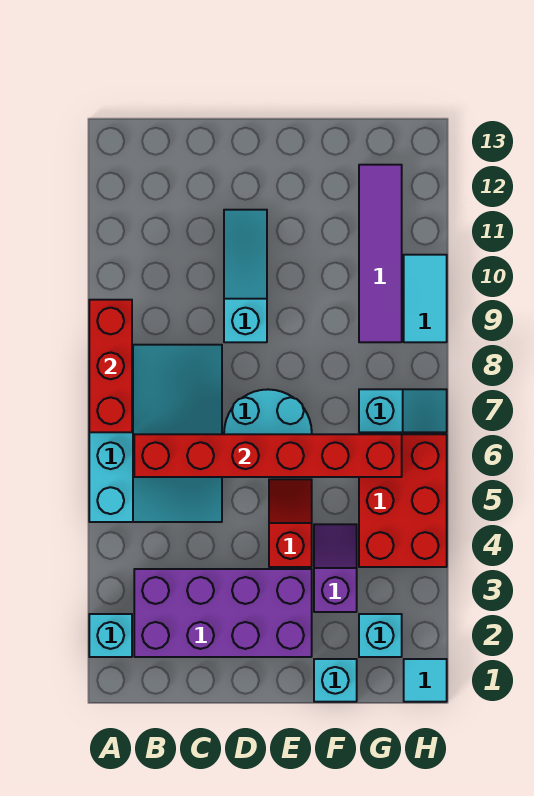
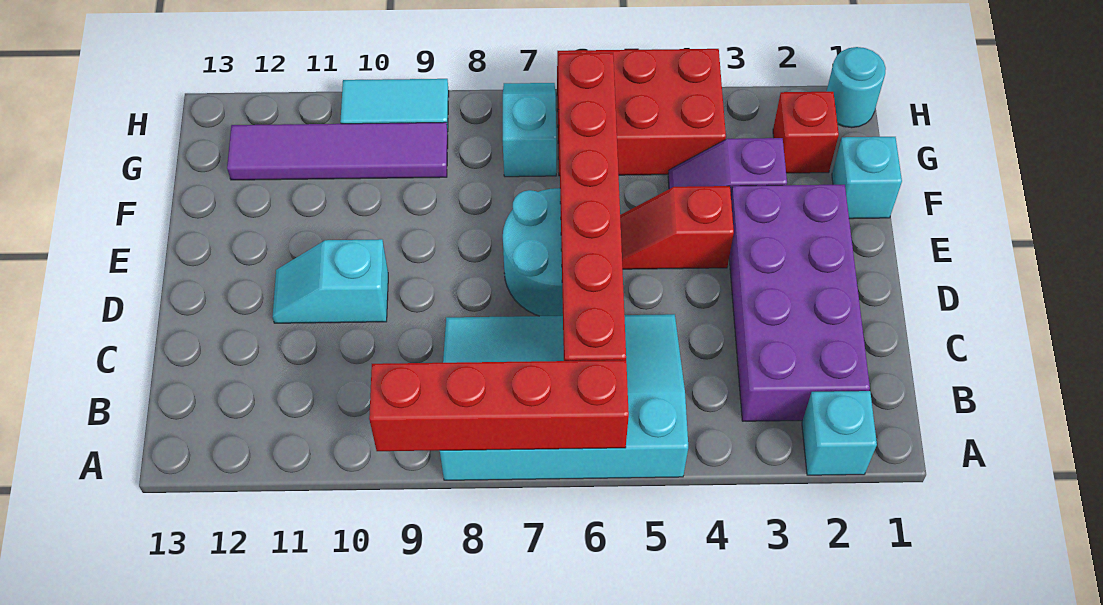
red 1x3 brick [89,300,132,432] -> red 1x4 brick [369,360,629,451]
cyan 1x3 slope [224,210,267,342] -> cyan 1x2 slope [273,239,388,323]
cyan 1x1 brick [359,614,402,657] -> red 1x1 brick [773,92,839,173]
cyan 1x1 tile [404,659,447,702] -> cyan 1x1 round brick [826,47,886,128]

